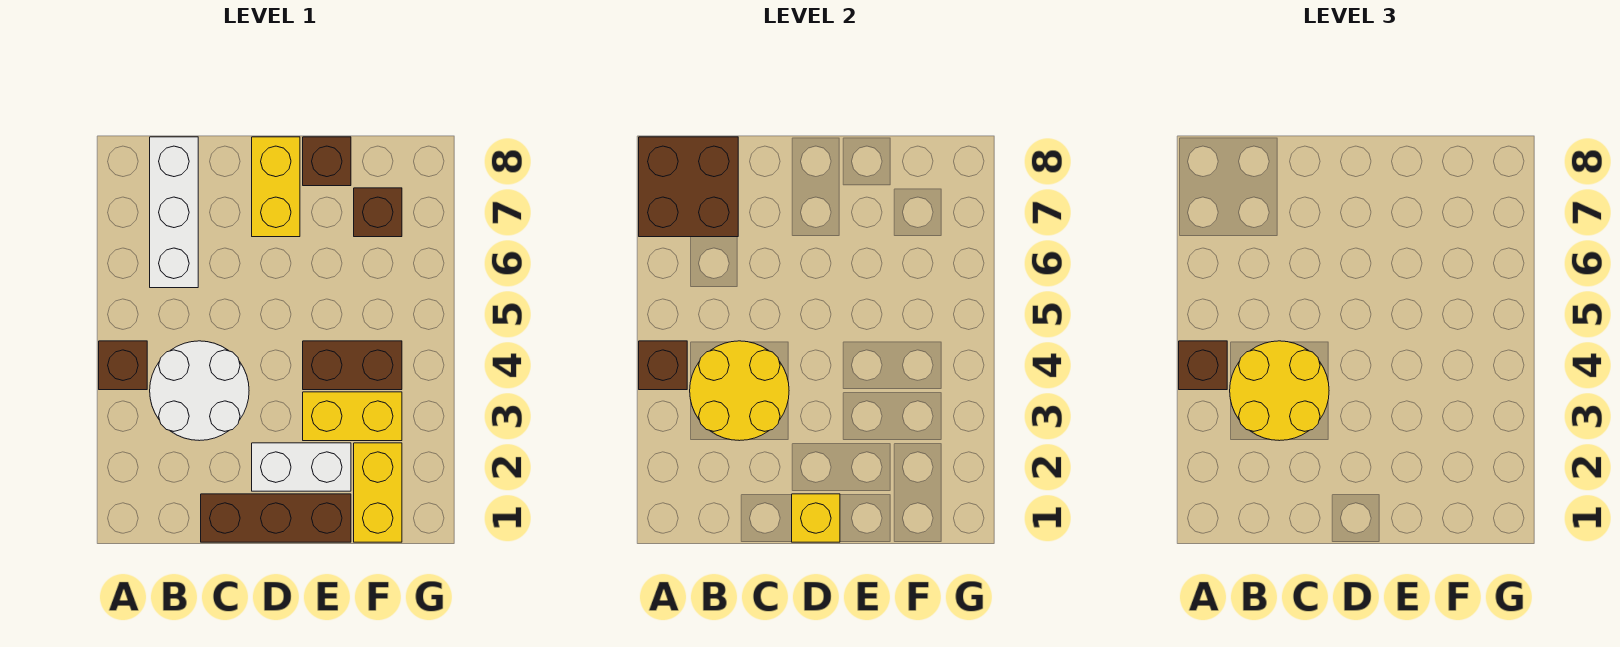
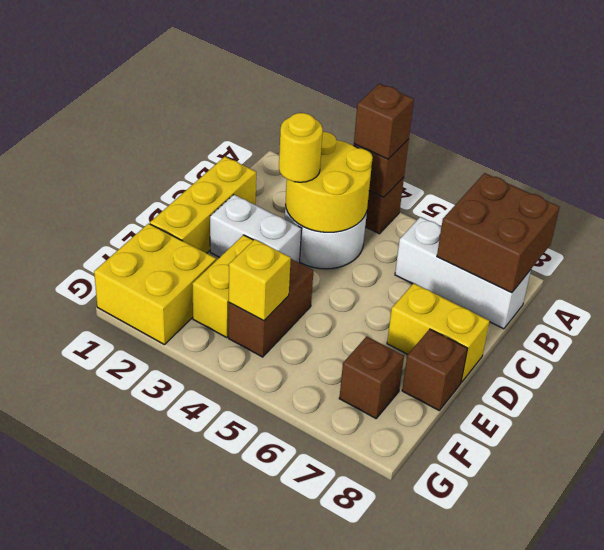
yellow 2x2 round brick [1230,341,1329,441] -> yellow 1x1 round brick [279,113,323,182]
brown 1x3 brick [201,494,351,542] -> yellow 1x3 brick [150,157,256,253]
yellow 1x1 brick [792,494,840,542] -> yellow 1x1 brick moved to [229,239,291,321]
white 1x2 brick [252,443,351,491] -> white 1x2 brick turned to [210,195,302,263]
yellow 1x2 brick [354,443,402,542] -> yellow 2x2 brick [94,223,216,345]

